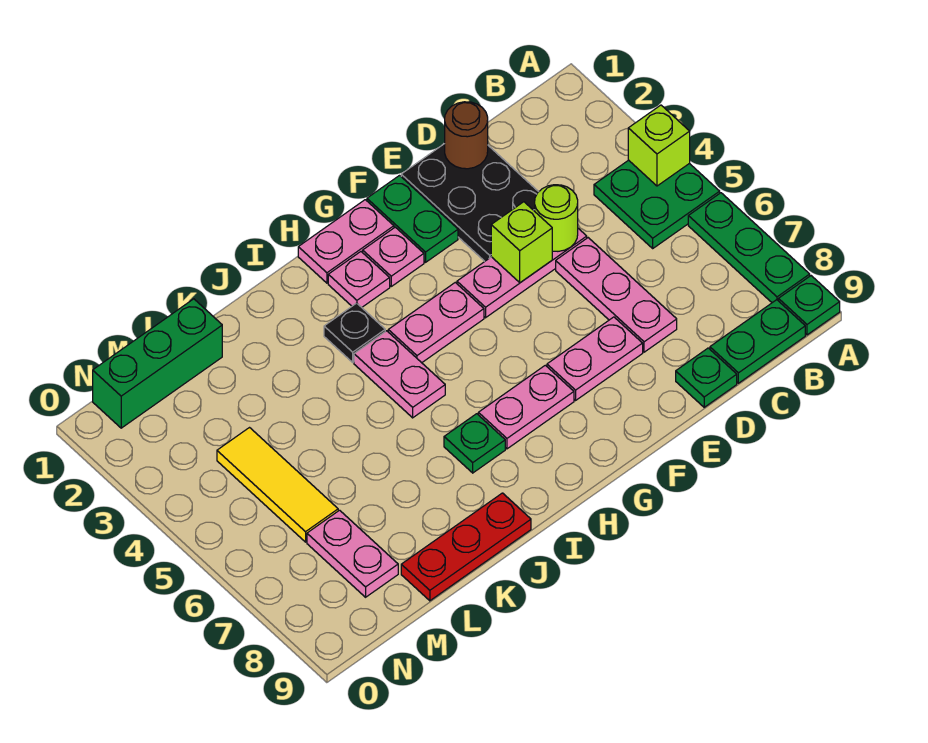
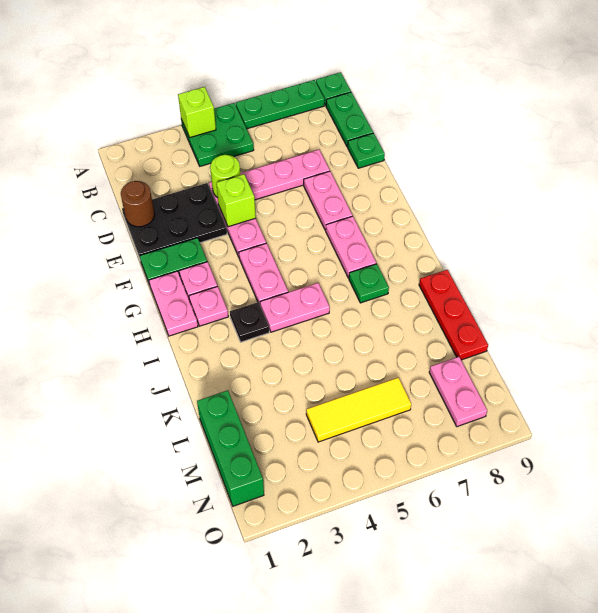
pink 1x2 plate [307,510,398,597] -> pink 1x2 plate turned to [429,357,487,427]

